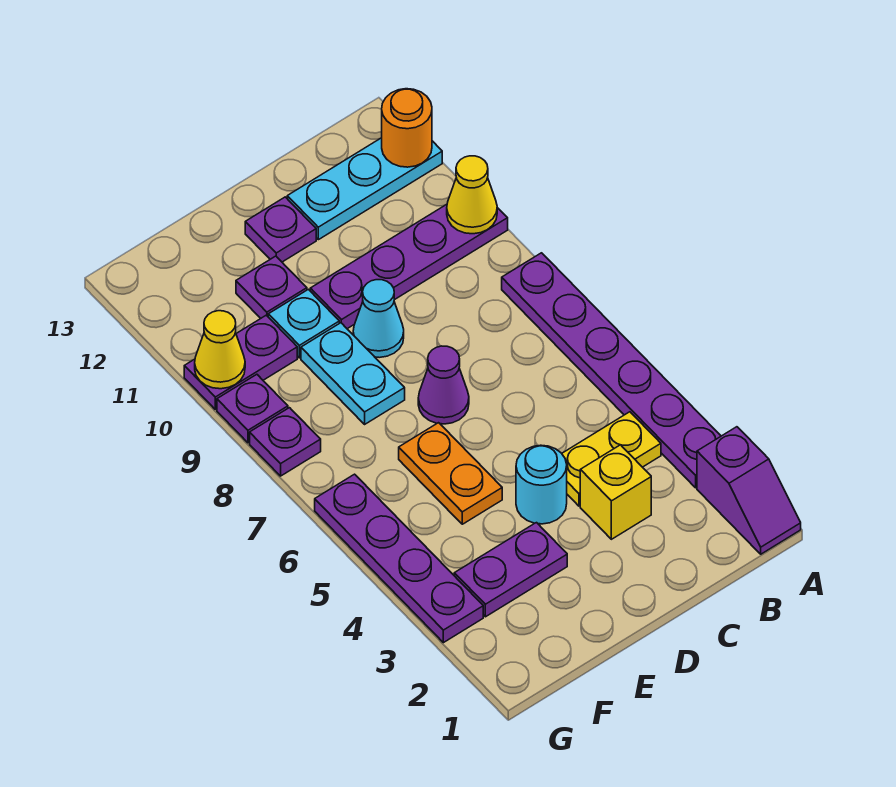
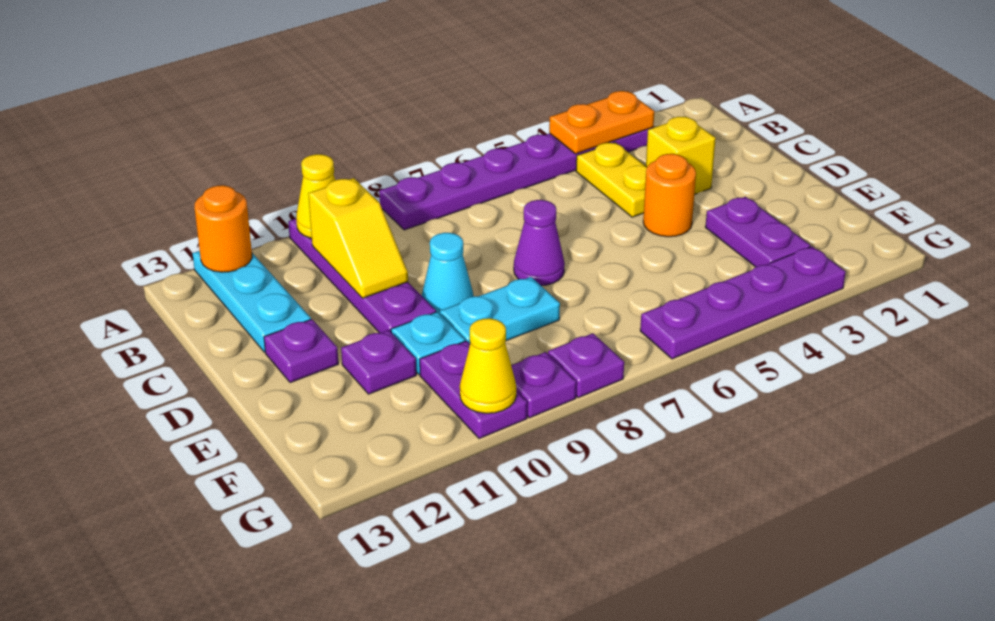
purple 1x2 slope [697,427,801,554] -> none
none -> yellow 1x2 slope [308,178,408,298]
cyan 1x1 round brick [516,445,567,524] -> orange 1x1 round brick [643,154,696,237]
orange 1x2 plate [399,423,502,524] -> orange 1x2 plate moved to [549,91,654,154]

